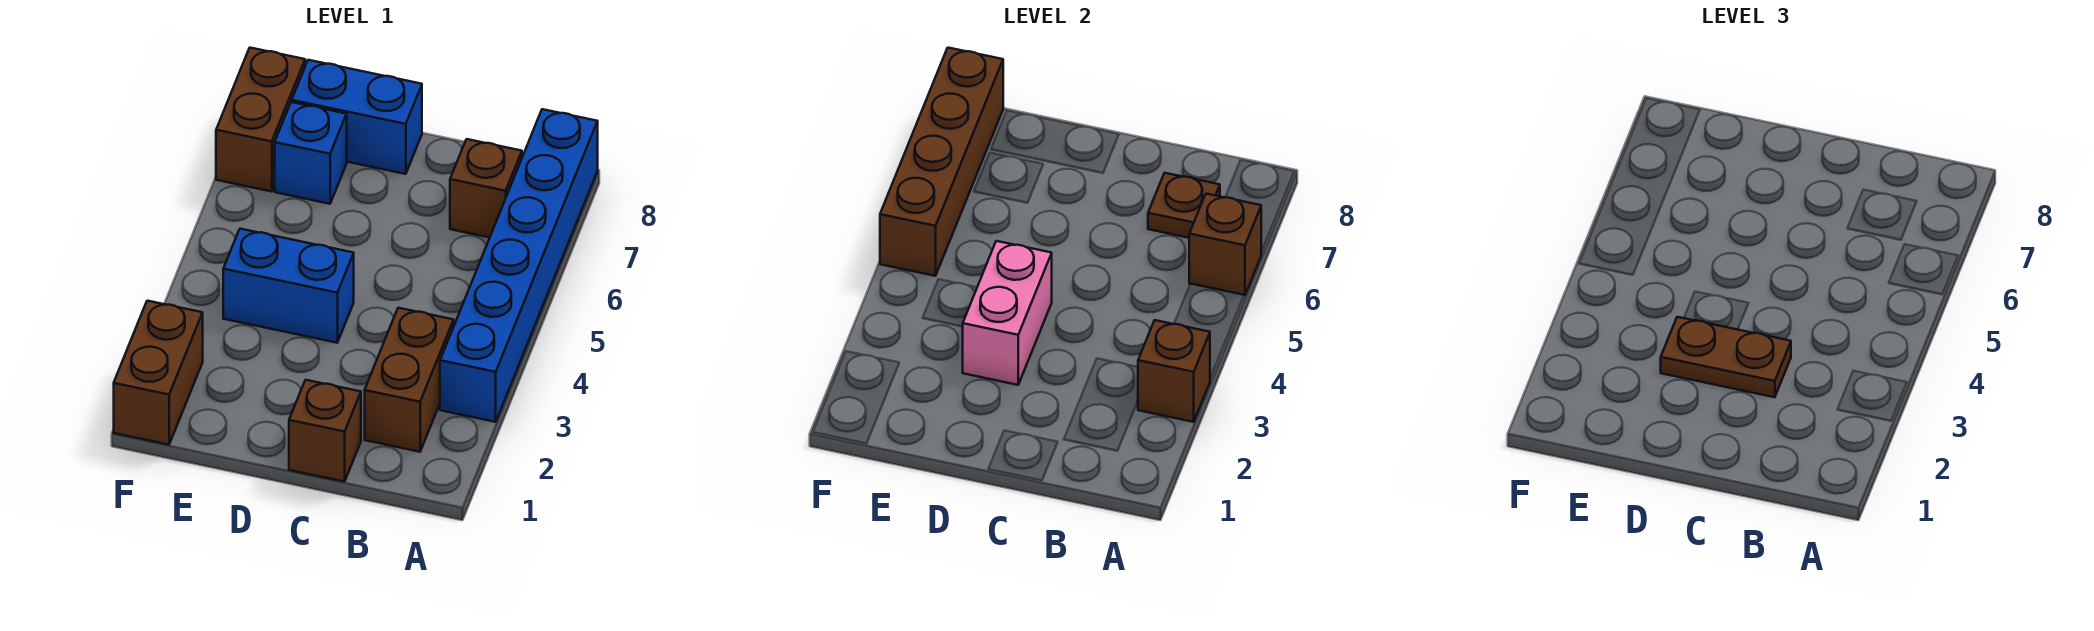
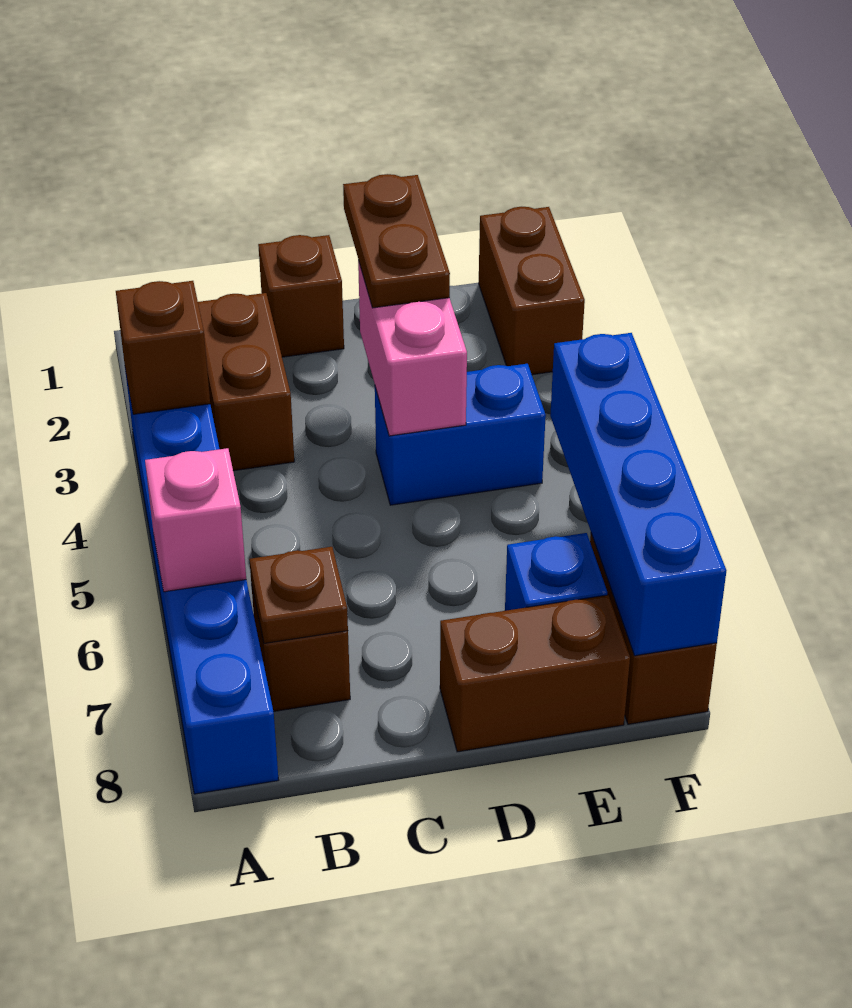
brown 1x1 brick [1189,194,1261,295] -> pink 1x1 brick [145,448,246,592]
brown 1x2 plate [1661,317,1791,397] -> brown 1x2 plate turned to [343,174,450,308]
blue 1x2 brick [292,60,422,174] -> brown 1x2 brick [440,595,630,752]
brown 1x4 brick [880,48,1003,276] -> blue 1x4 brick [550,333,726,656]

